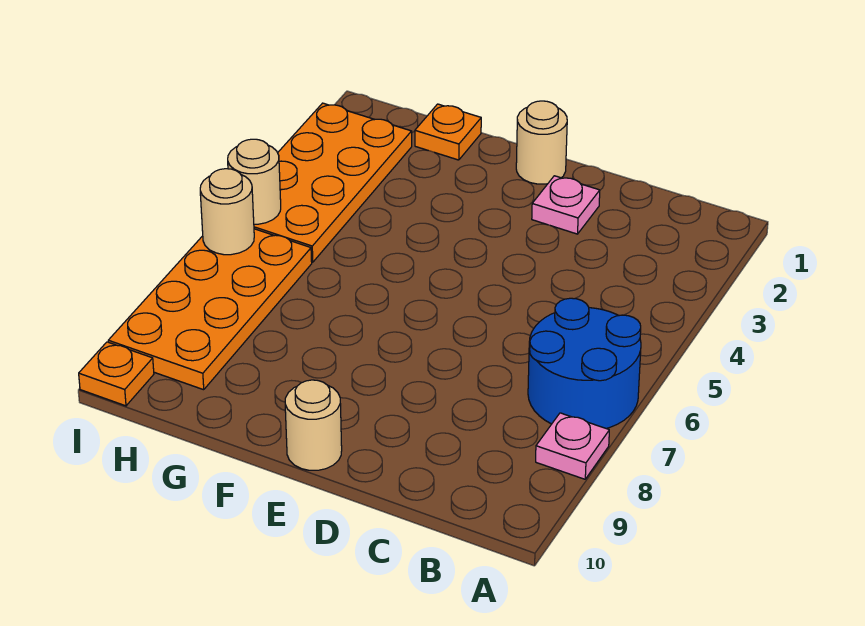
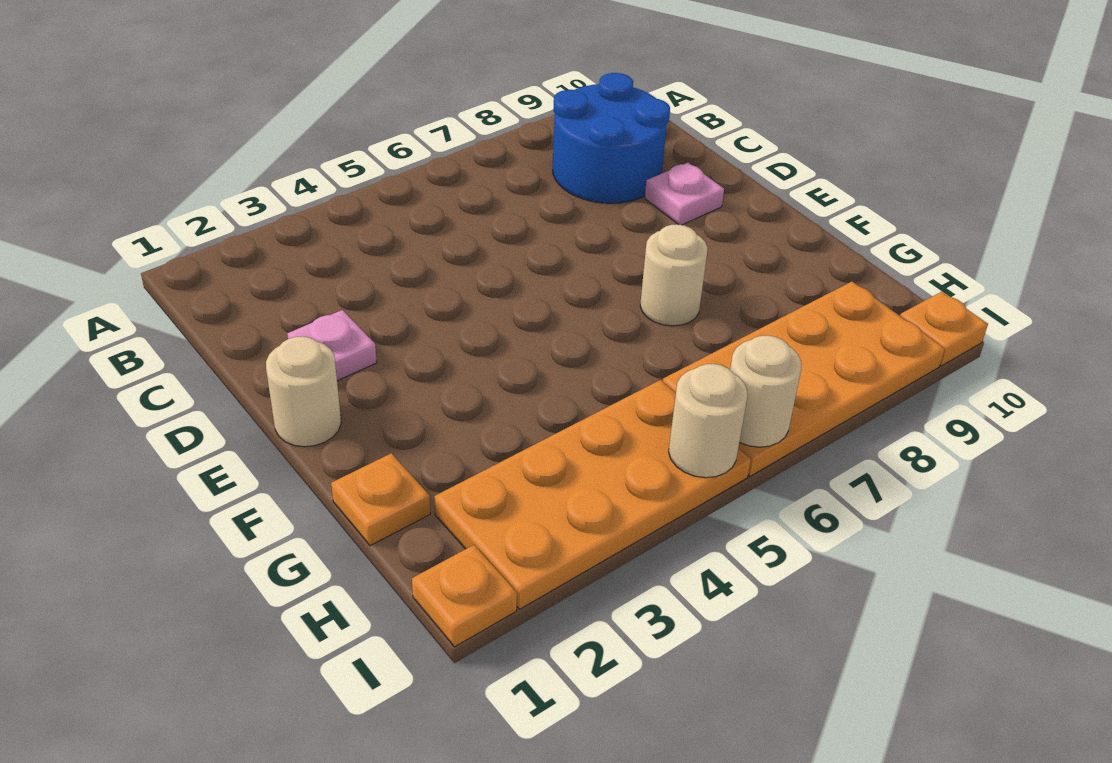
blue 2x2 round brick [528,298,641,429] -> blue 2x2 round brick moved to [553,73,670,203]
pink 1x1 plate [536,413,609,479] -> pink 1x1 plate moved to [645,163,724,225]
tan 1x1 round brick [285,380,342,470] -> tan 1x1 round brick moved to [640,224,708,326]
none -> orange 1x1 plate [412,545,517,647]

